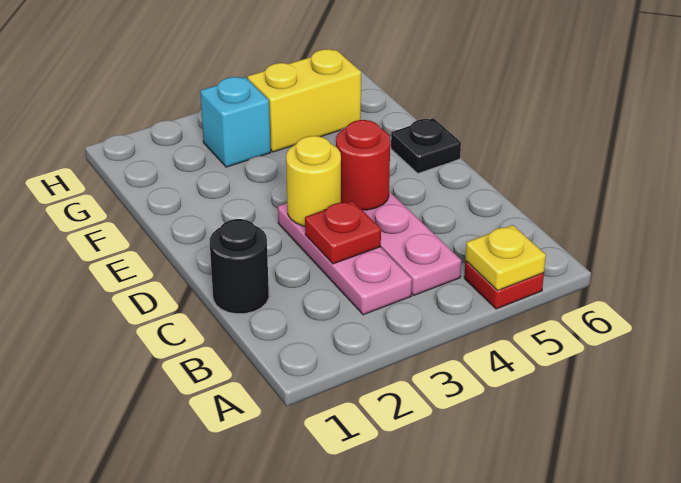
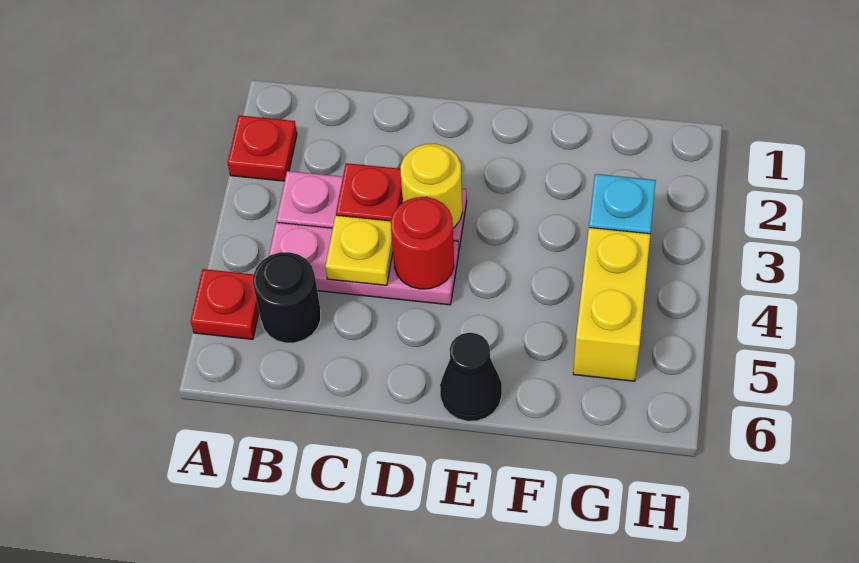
none -> red 1x1 plate [228,115,297,181]
yellow 1x1 plate [465,225,546,291] -> yellow 1x1 plate moved to [325,215,393,285]
black 1x1 round brick [210,219,269,314] -> black 1x1 round brick moved to [253,252,321,343]
black 1x1 plate [391,118,461,173] -> black 1x1 cone [440,333,502,421]

